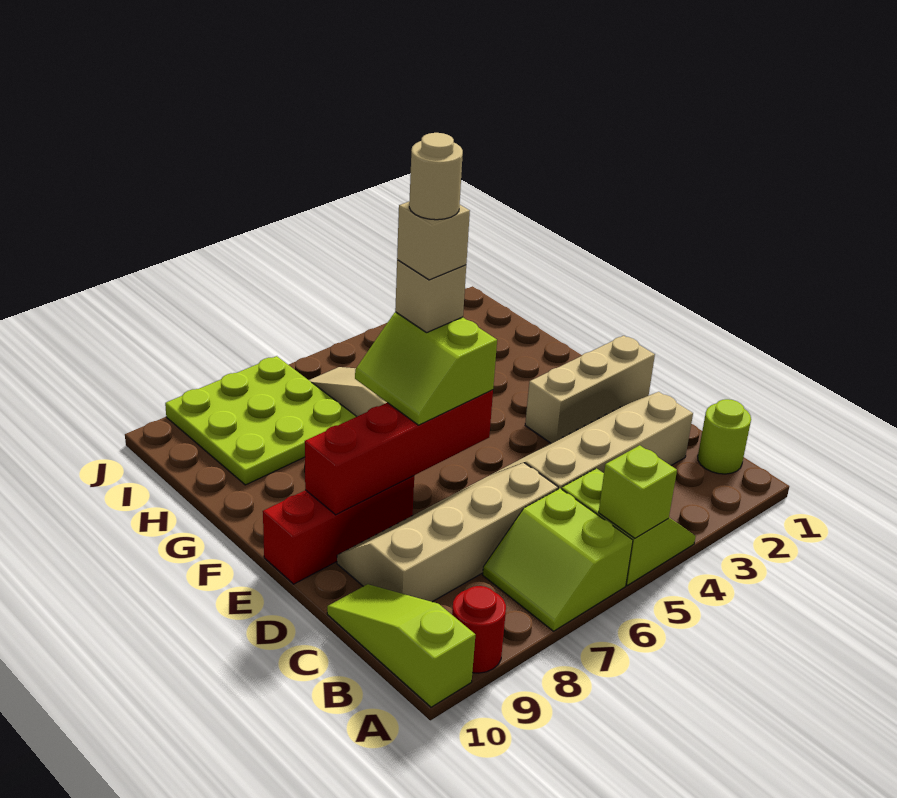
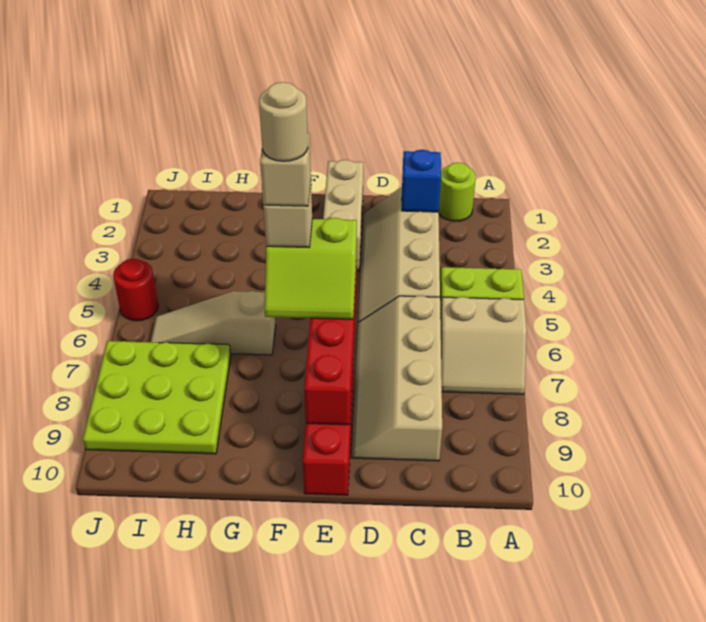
lime 1x1 brick [599,445,677,538] -> none
lime 2x2 slope [483,488,633,631] -> tan 2x2 slope [440,297,527,394]
red 1x1 round brick [452,586,506,673] -> red 1x1 round brick moved to [113,259,158,321]
lime 1x3 slope [327,584,475,707] -> none
none -> blue 1x1 brick [402,150,441,212]

